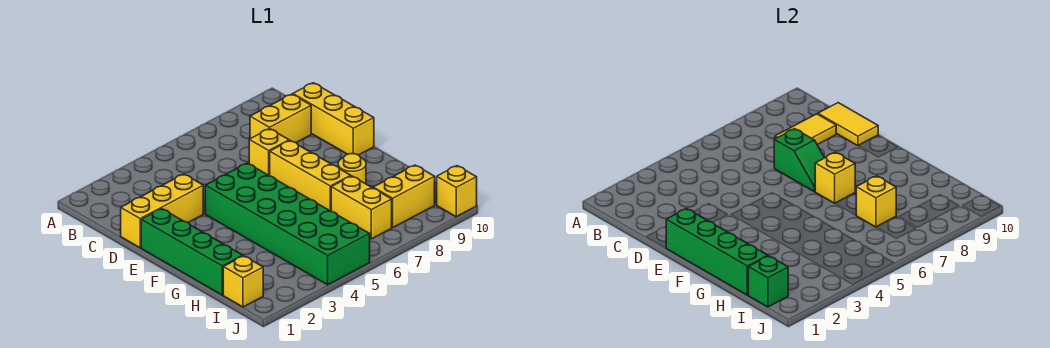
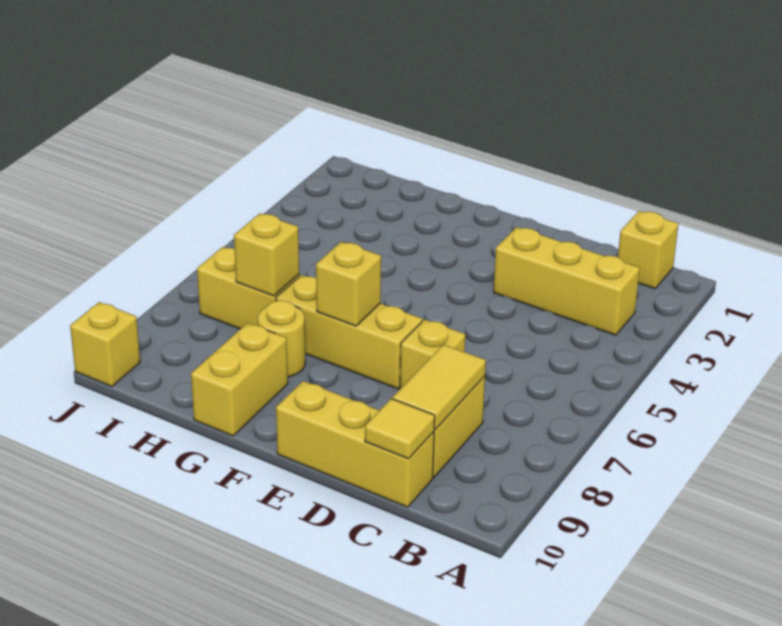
yellow 1x2 tile [818,103,878,146] -> yellow 1x1 tile [365,399,435,459]
yellow 1x3 brick [121,174,203,248] -> yellow 1x3 brick turned to [494,227,640,335]
green 1x2 slope [774,129,824,192] -> none
green 1x4 brick [141,209,243,295] -> none
green 1x4 brick [666,209,768,295] -> none
green 2x6 brick [205,163,370,285] -> none
yellow 1x1 brick [223,256,263,307] -> yellow 1x1 brick moved to [618,211,678,289]
green 1x1 brick [748,256,788,307] -> none
yellow 1x2 brick [373,165,435,227] -> yellow 1x2 brick moved to [191,323,288,436]

